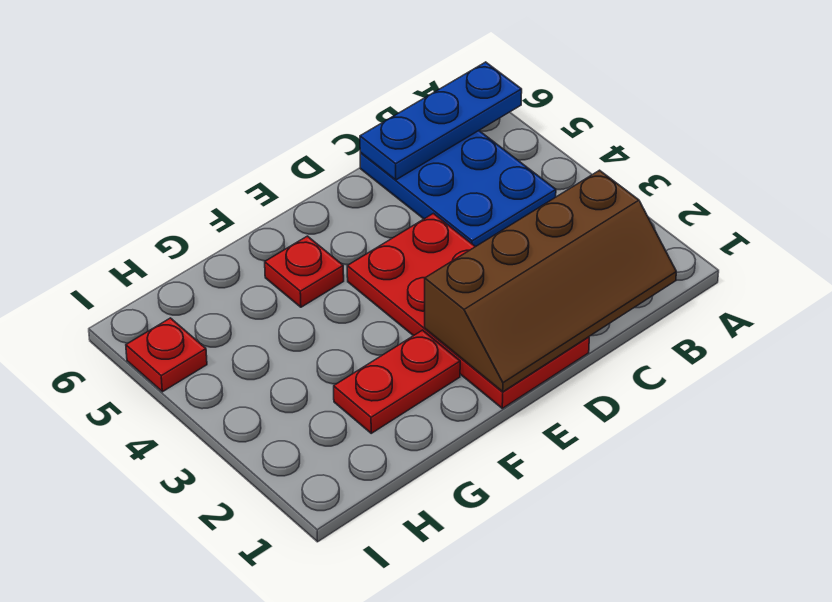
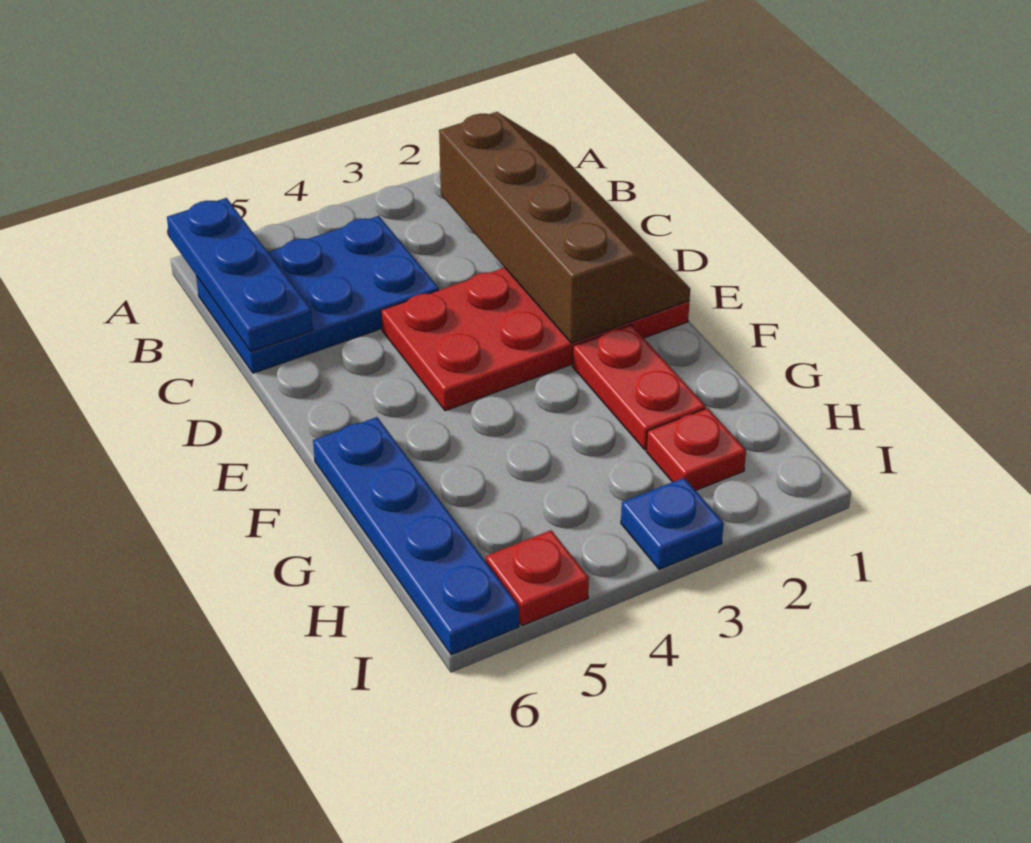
red 1x1 plate [265,236,344,307] -> red 1x1 plate moved to [646,408,746,490]
none -> blue 1x4 plate [313,417,519,655]
none -> blue 1x1 plate [621,478,724,569]

